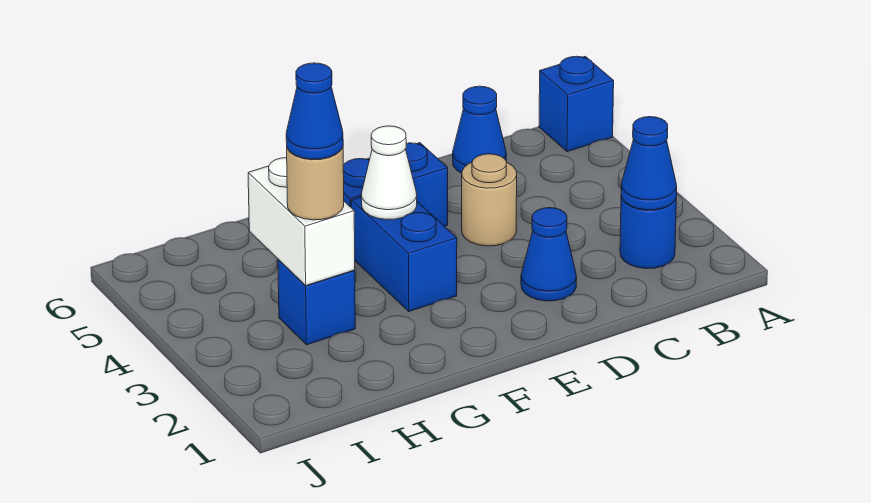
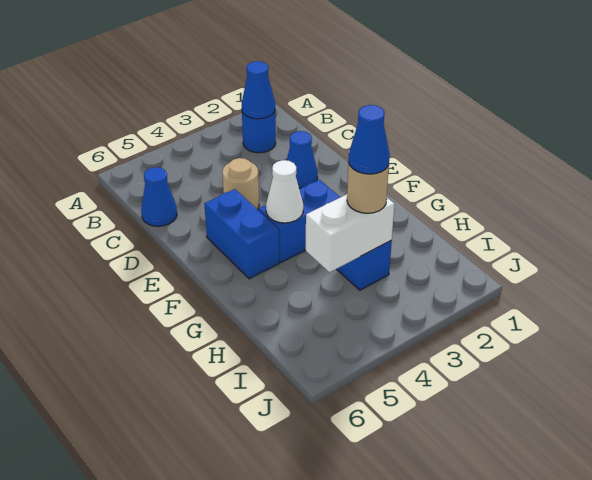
blue 1x1 brick [539,56,614,152] -> none

